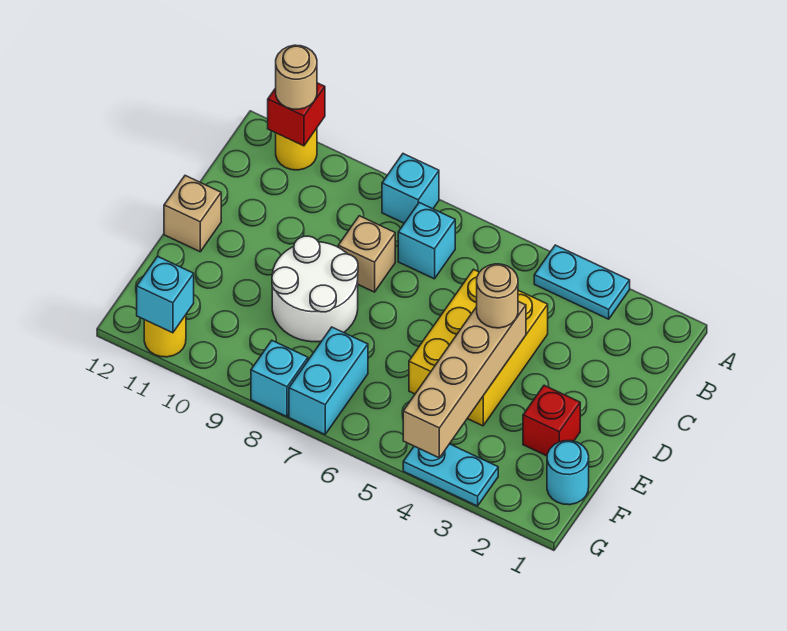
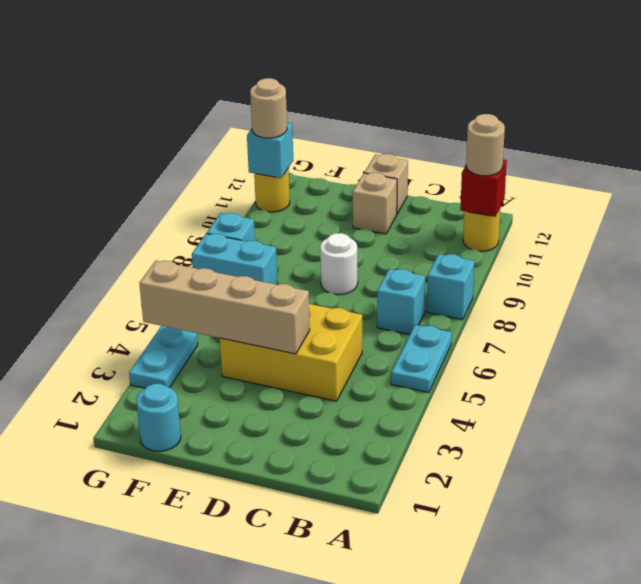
cyan 1x2 plate [534,245,630,319] -> cyan 1x2 plate moved to [391,325,452,393]
tan 1x1 brick [338,216,395,292] -> tan 1x1 brick moved to [353,173,397,234]
tan 1x1 round brick [477,264,518,328] -> tan 1x1 round brick moved to [250,78,287,138]
white 2x2 round brick [272,236,358,342] -> white 1x1 round brick [320,233,358,294]
red 1x1 brick [523,385,580,456] -> none

